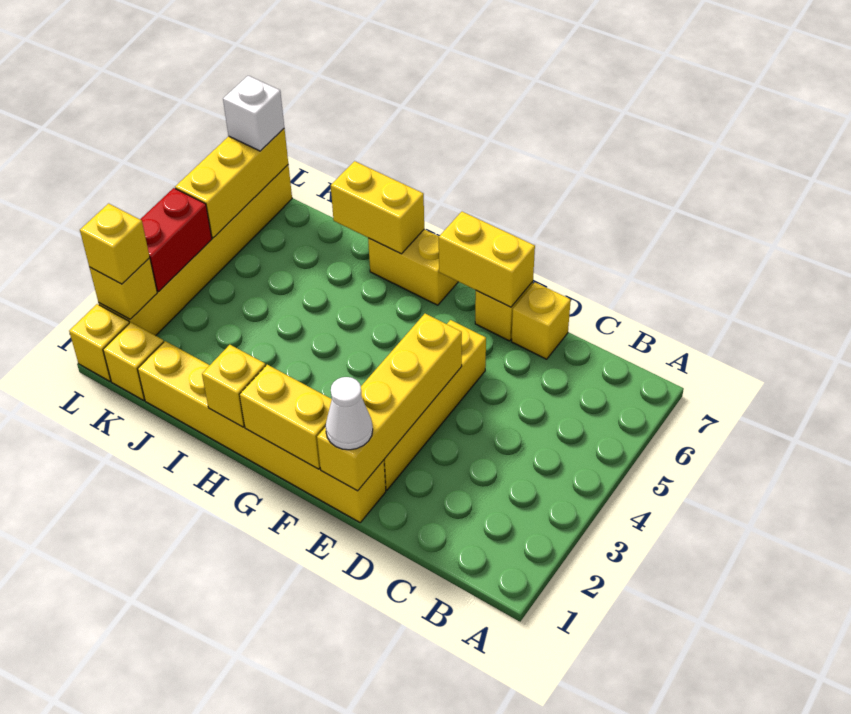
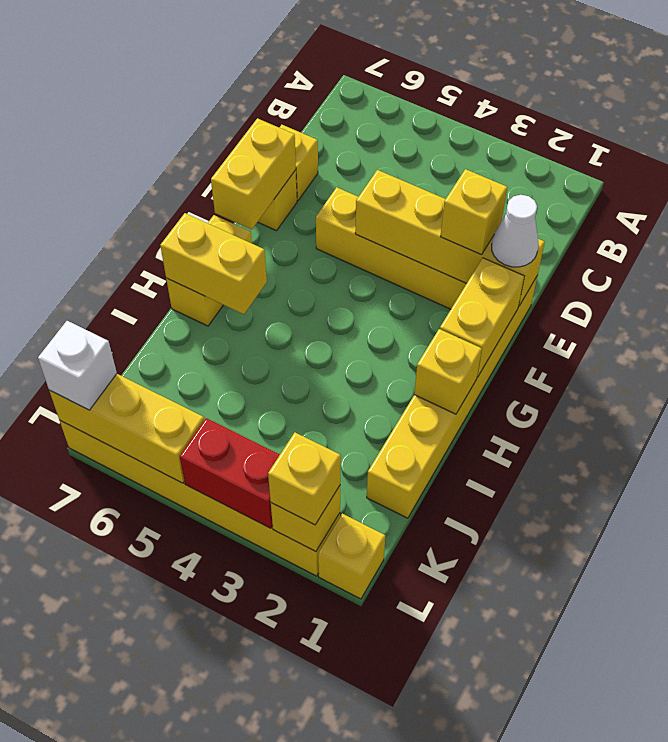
yellow 1x2 brick [331,161,424,254] -> yellow 1x2 brick turned to [160,213,267,314]
yellow 1x1 brick [103,322,164,400] -> yellow 1x1 brick moved to [441,169,507,255]

